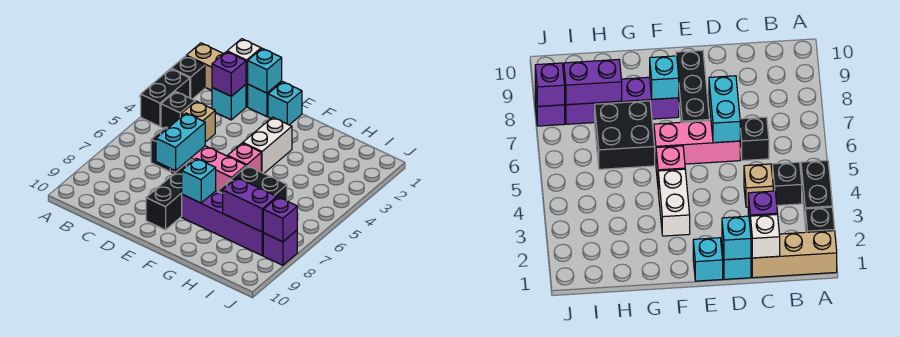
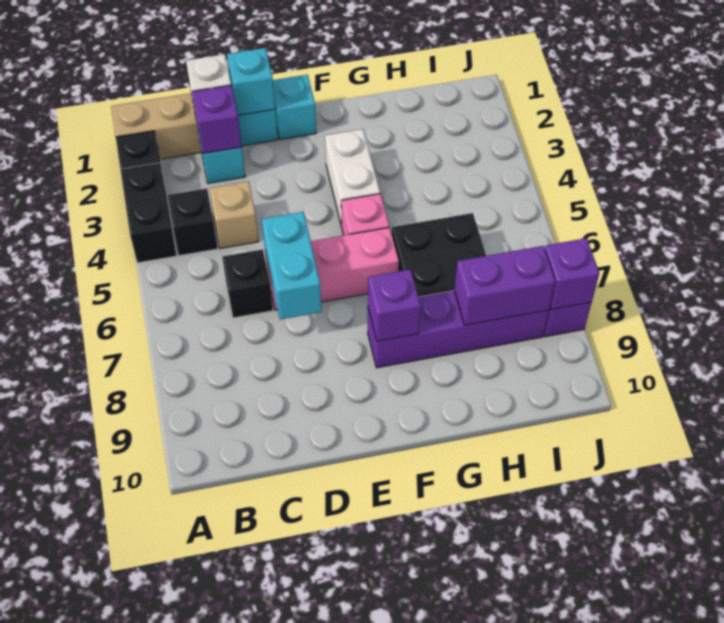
black 1x3 brick [146,159,194,230] -> none
cyan 1x1 brick [182,158,216,203] -> purple 1x1 brick [368,269,421,341]

